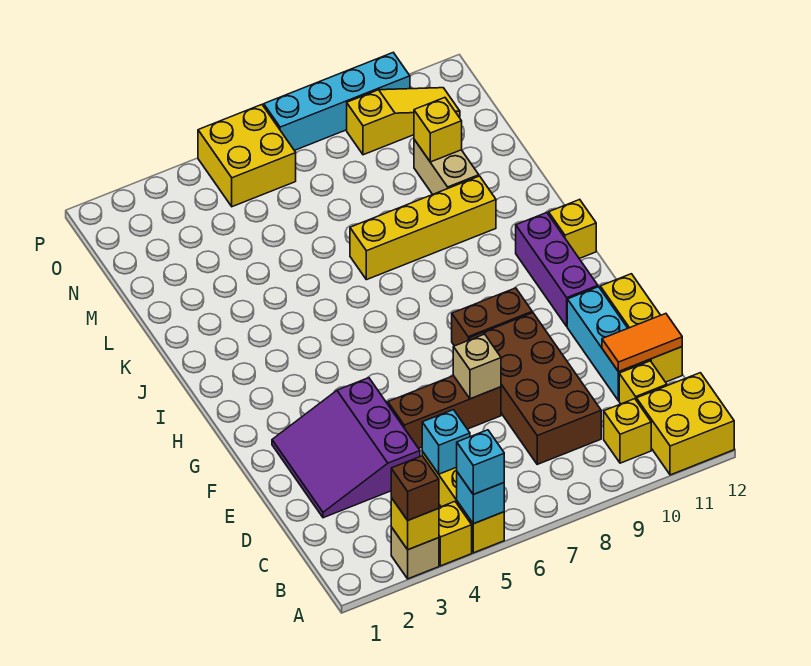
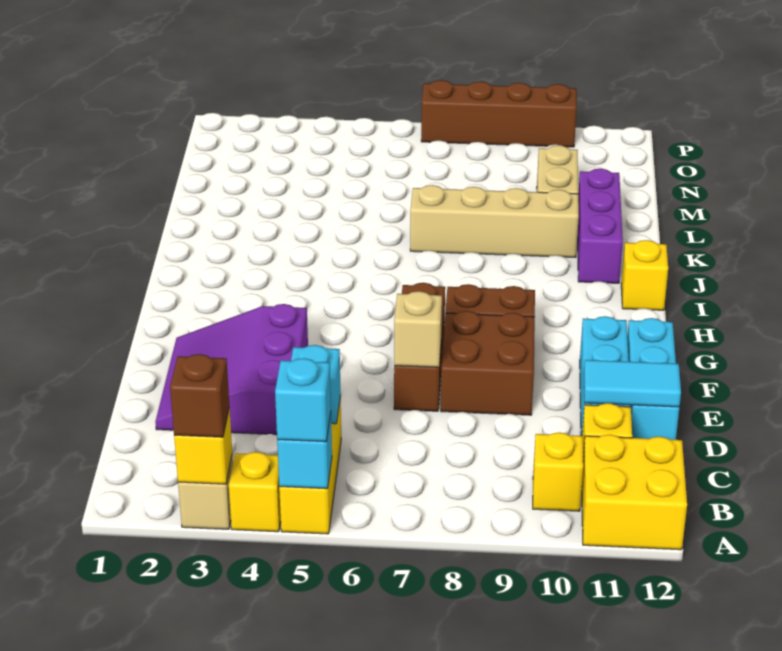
brown 2x4 brick [469,313,601,464] -> brown 2x2 brick [441,311,535,415]
orange 1x2 tile [602,314,682,372] -> cyan 1x2 tile [584,360,681,407]
yellow 1x3 brick [600,274,682,382] -> cyan 1x3 brick [627,318,679,440]
brown 1x3 brick [388,376,501,448] -> brown 1x3 brick turned to [394,283,445,411]
purple 1x3 brick [516,213,598,326] -> purple 1x3 brick moved to [578,169,623,283]
yellow 1x4 brick [350,176,496,280] -> tan 1x4 brick [410,185,579,258]
yellow 1x1 brick [414,98,462,162] -> none
yellow 2x2 brick [198,105,296,207] -> none
yellow 1x3 slope [347,88,460,155] -> none
cyan 1x4 brick [264,53,410,151] -> brown 1x4 brick [421,80,577,147]

